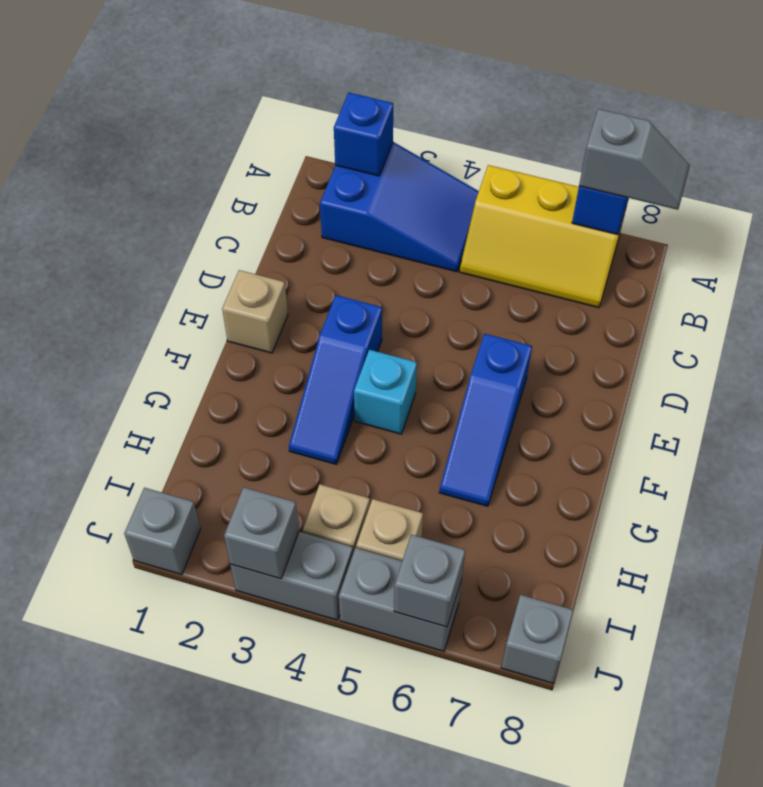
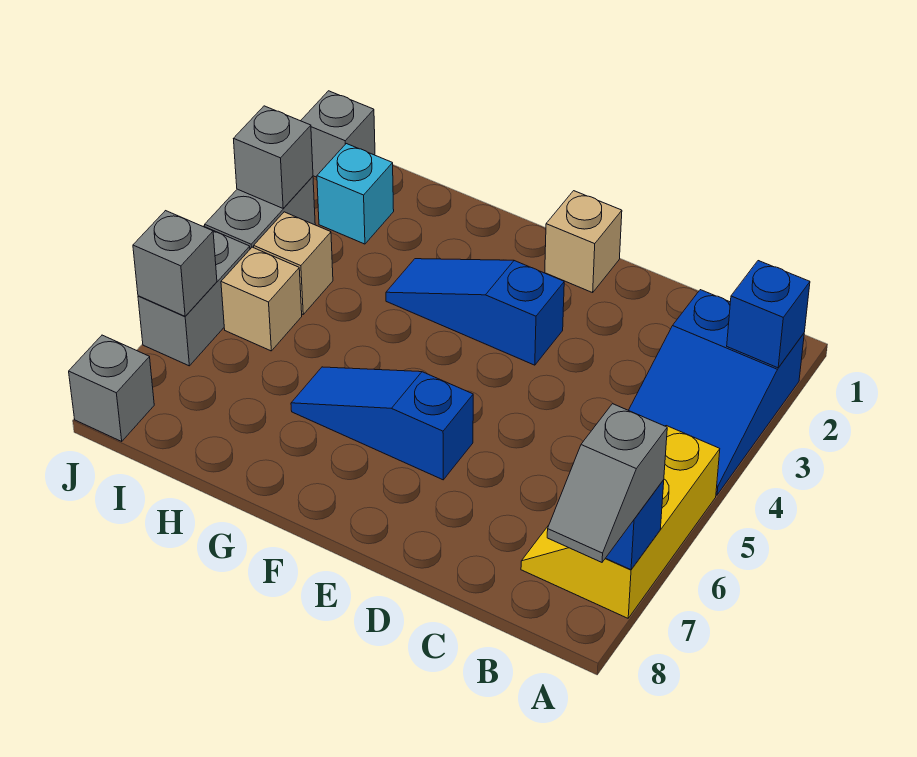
cyan 1x1 brick [354,350,417,434] -> cyan 1x1 brick moved to [317,144,394,244]

